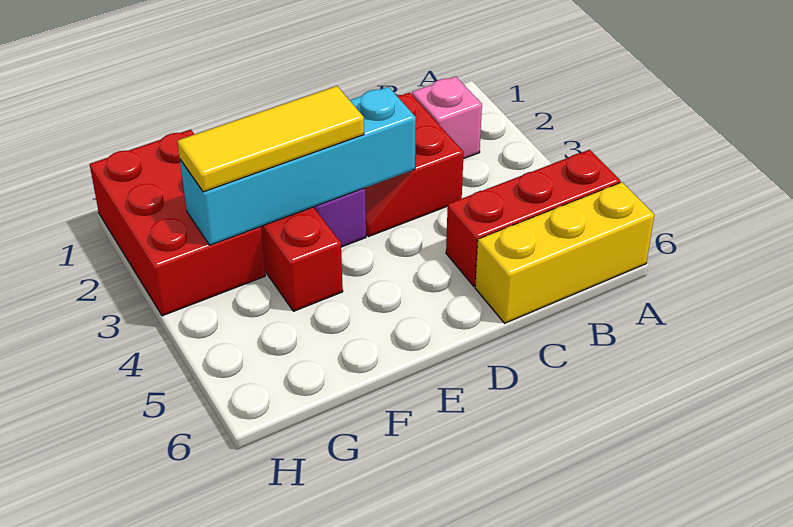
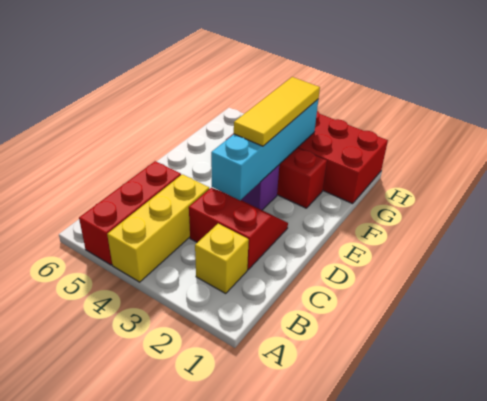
yellow 1x3 brick [475,182,654,323] -> yellow 1x3 brick moved to [107,174,209,282]
pink 1x1 brick [412,76,482,159] -> yellow 1x1 brick [195,224,249,293]

